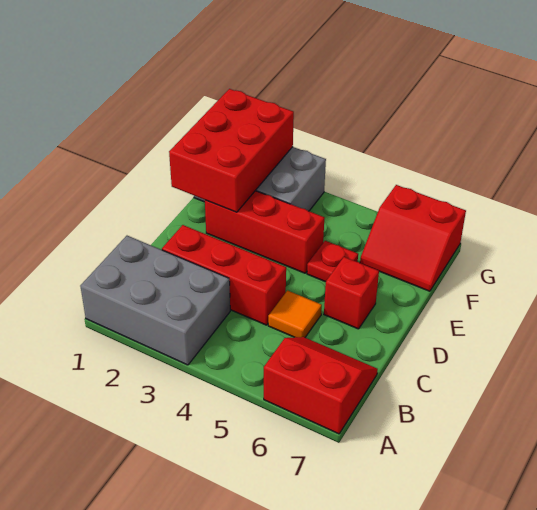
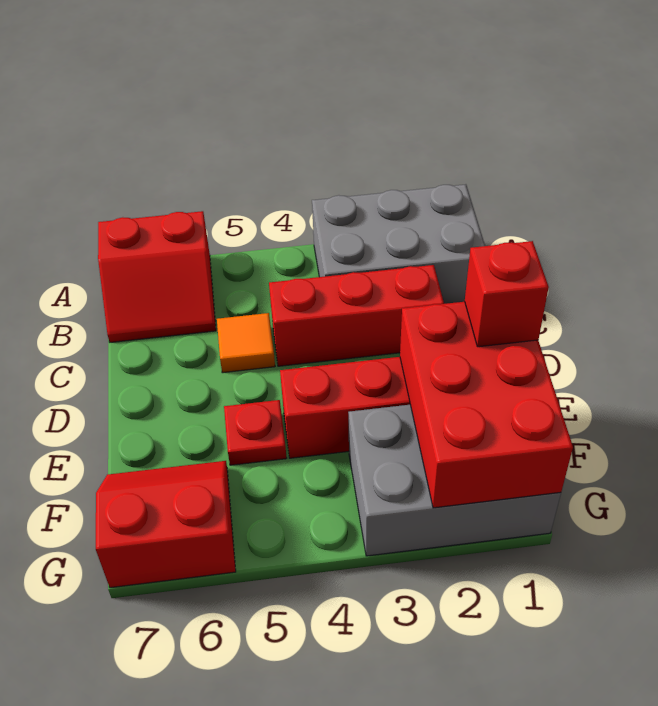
red 1x1 brick [324,257,379,329] -> red 1x1 brick moved to [465,241,549,347]

